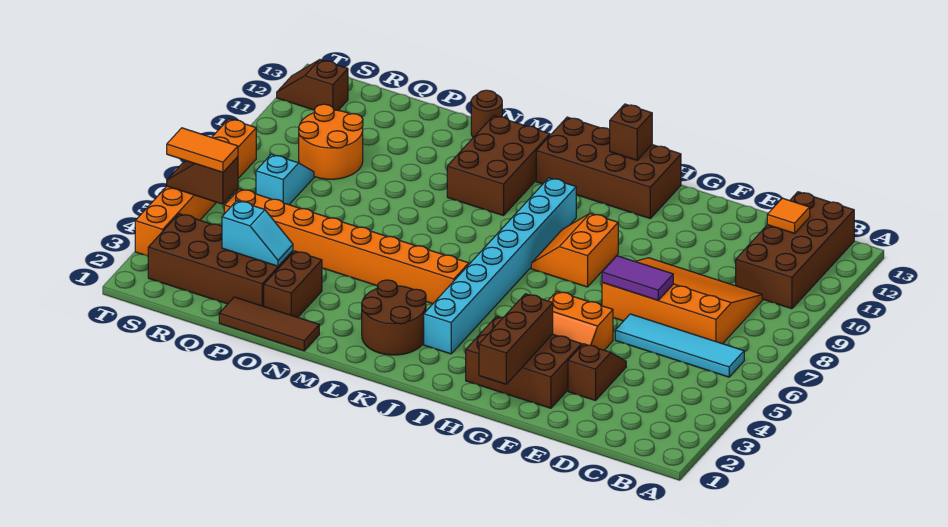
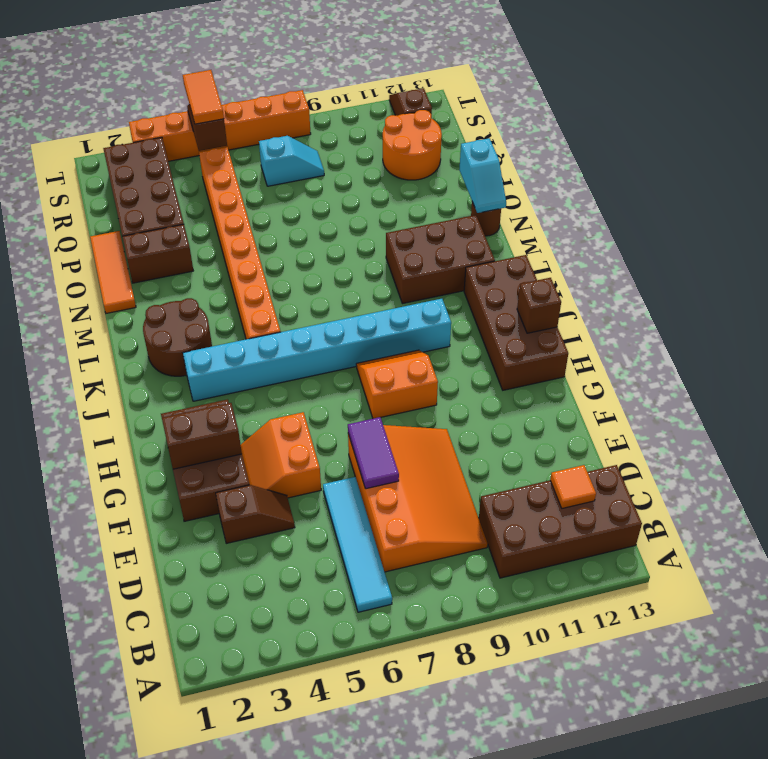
brown 1x3 brick [479,294,553,384] -> brown 1x2 brick [162,403,242,469]
brown 1x3 tile [219,297,319,351] -> orange 1x3 tile [90,231,136,313]
cyan 1x2 slope [222,201,293,266] -> cyan 1x2 slope moved to [459,138,506,213]
orange 2x2 round brick [299,104,363,179] -> orange 2x2 round brick moved to [383,110,442,180]

